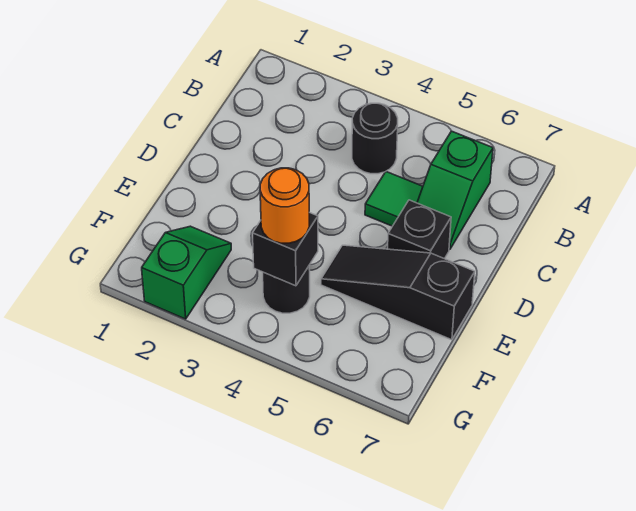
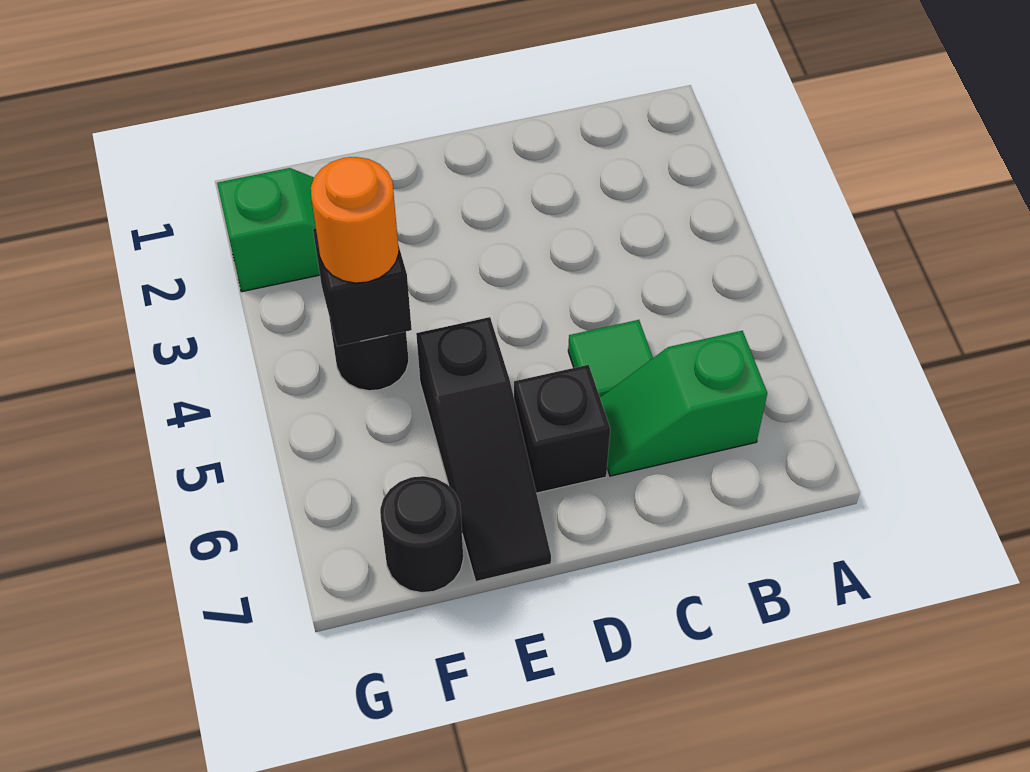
black 1x1 round brick [352,103,398,174] -> black 1x1 round brick moved to [380,476,463,593]
black 1x3 slope [321,245,475,340] -> black 1x3 slope turned to [416,317,551,581]

